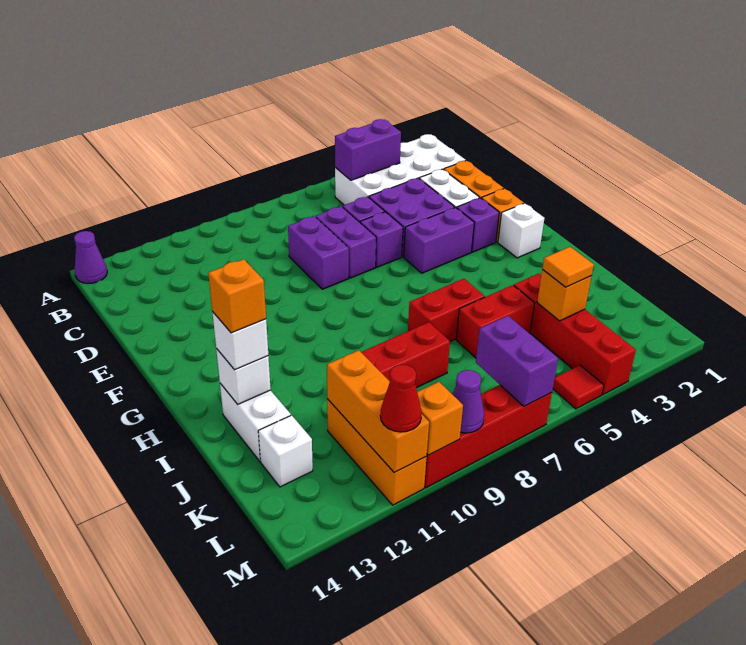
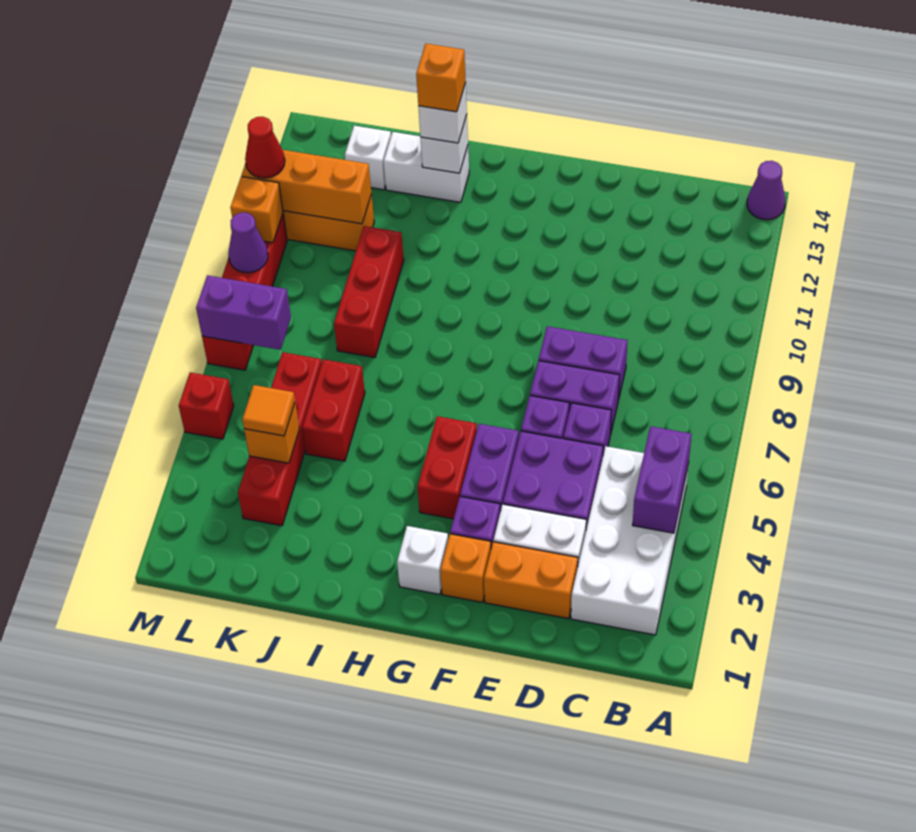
red 1x2 brick [408,279,485,341] -> red 1x2 brick moved to [418,416,477,519]
red 1x4 brick [514,274,636,394] -> red 1x4 brick turned to [238,352,322,526]
red 1x1 tile [553,365,604,409] -> red 1x1 brick [179,372,234,439]

